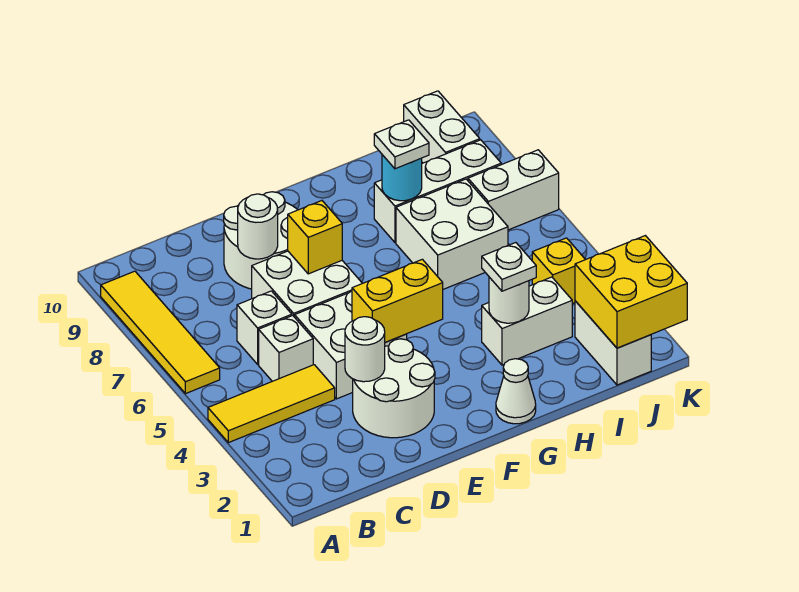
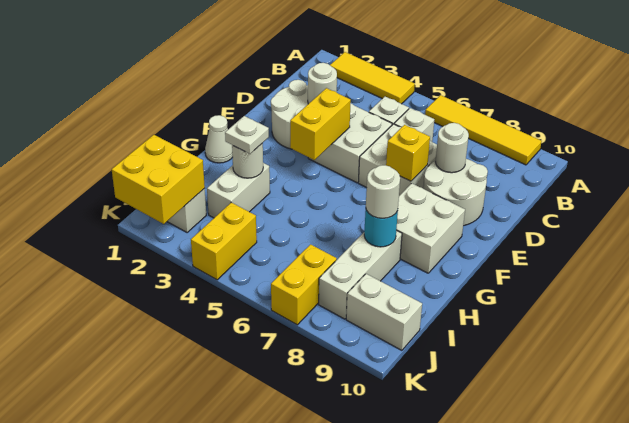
yellow 1x3 tile [208,365,335,443] -> yellow 1x3 tile turned to [330,52,415,104]
white 2x2 brick [396,179,508,289] -> white 2x2 brick moved to [396,183,465,273]
white 1x1 plate [374,120,429,169] -> white 1x1 round brick [366,165,400,218]
yellow 1x1 brick [532,238,585,304] -> yellow 1x2 brick [191,203,257,280]
white 1x2 brick [468,150,559,230] -> yellow 1x2 brick [271,244,337,325]

